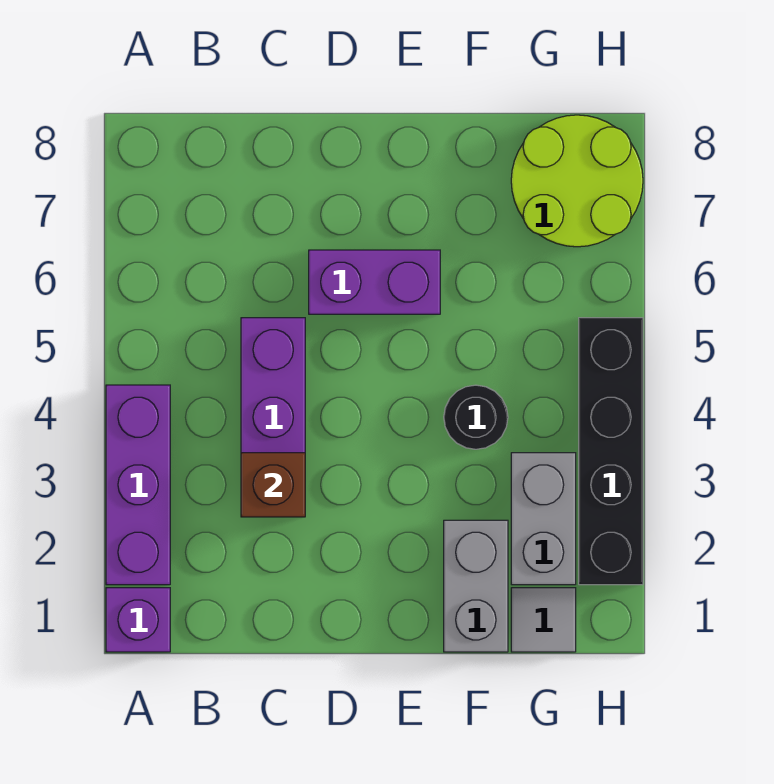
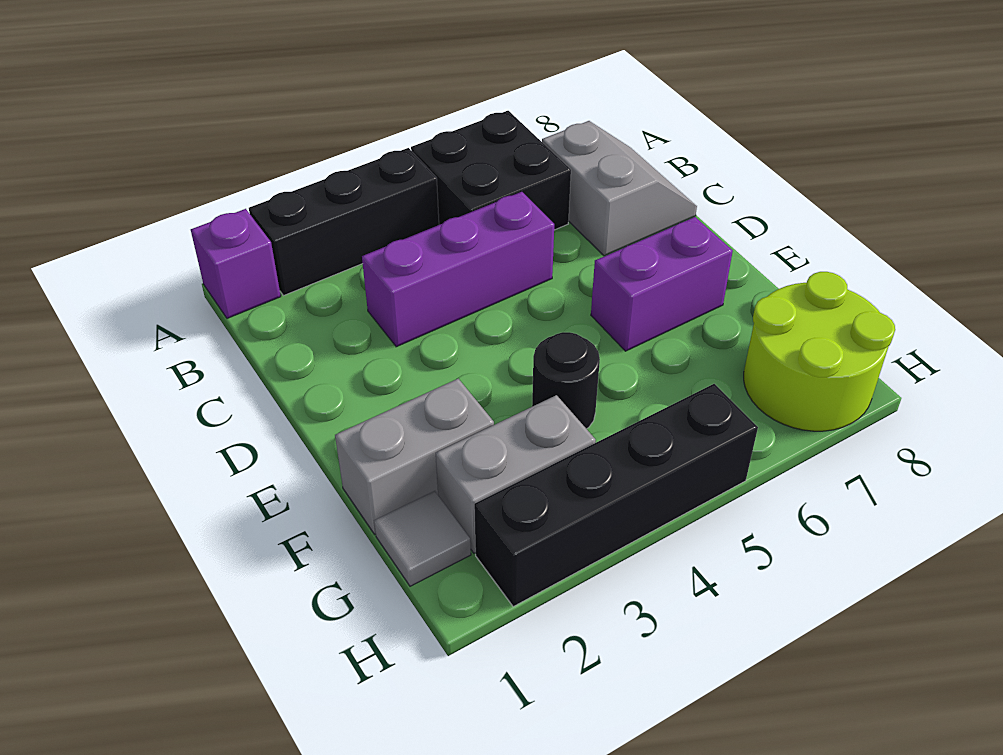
purple 1x3 brick [106,385,170,585] -> black 1x3 brick [249,148,439,296]
none -> black 2x2 brick [411,111,571,230]
none -> grey 2x2 slope [542,121,697,256]
brown 1x1 brick [241,453,305,517] -> none
purple 1x2 brick [309,250,440,314] -> purple 1x2 brick turned to [591,217,733,351]

